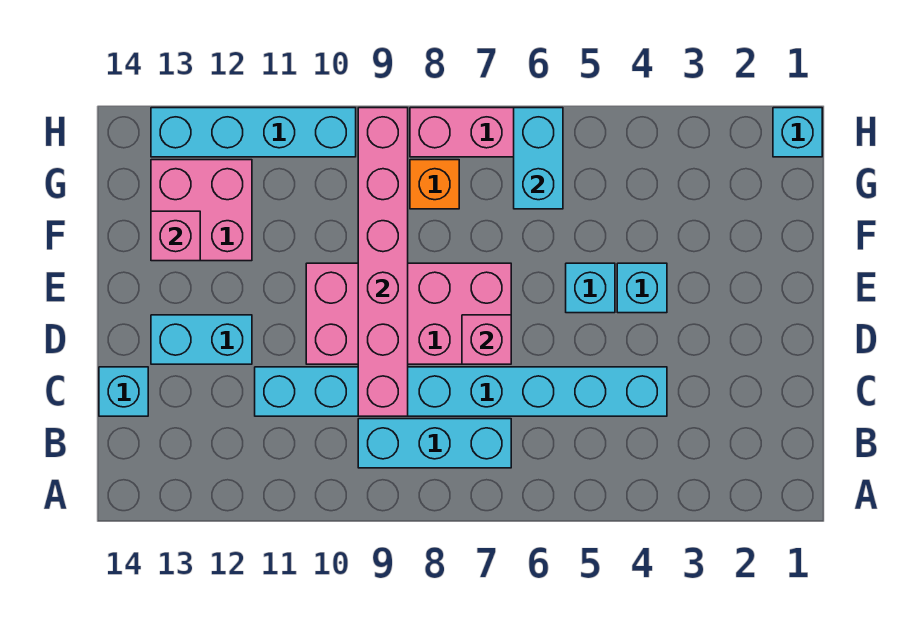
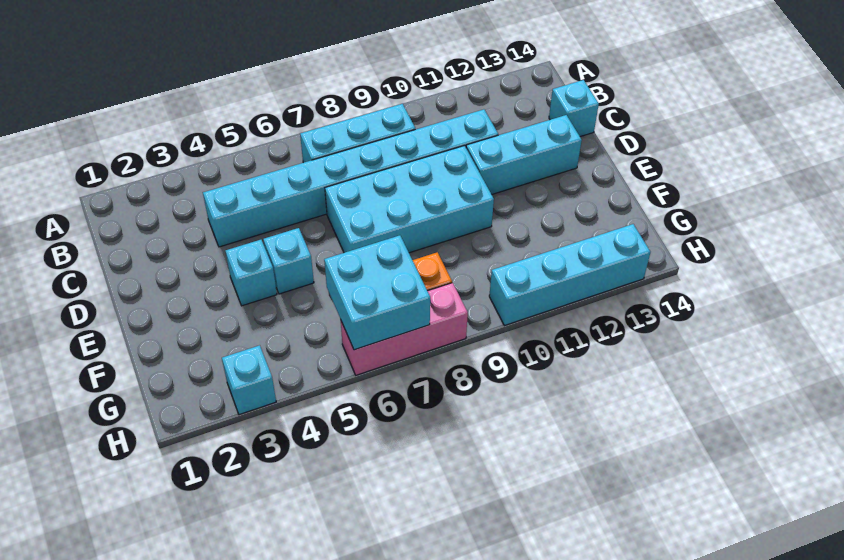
pink 1x6 brick [358,108,408,416] -> none
pink 2x4 brick [306,263,511,364] -> cyan 2x4 brick [325,146,494,253]
pink 1x1 brick [462,315,511,364] -> none
cyan 1x2 brick [151,315,252,364] -> cyan 1x3 brick [466,115,582,194]
pink 2x2 brick [151,160,252,261] -> none
pink 1x1 brick [151,211,200,261] -> none
cyan 1x2 brick [514,108,563,209] -> cyan 2x2 brick [324,235,430,350]
cyan 1x1 brick [773,108,822,157] -> cyan 1x1 brick moved to [222,345,276,415]

